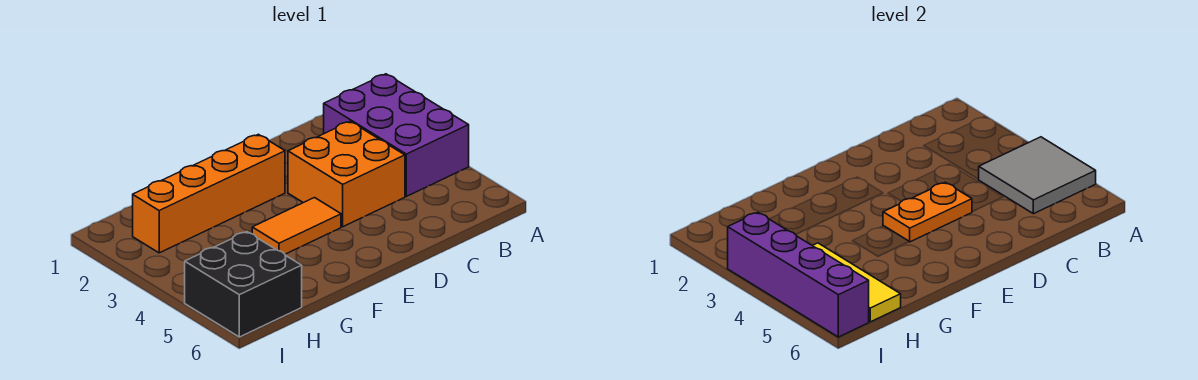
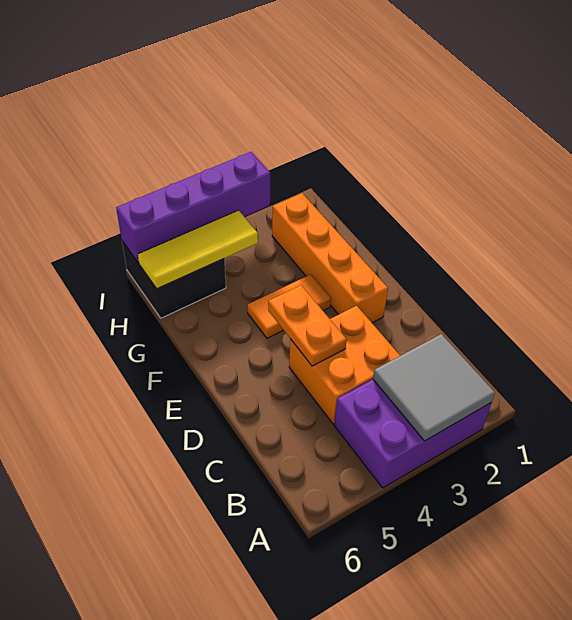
grey 2x2 tile [979,137,1096,214] -> grey 2x2 tile moved to [373,334,495,441]
orange 1x2 tile [252,198,341,254] -> orange 1x2 tile turned to [248,274,331,338]

